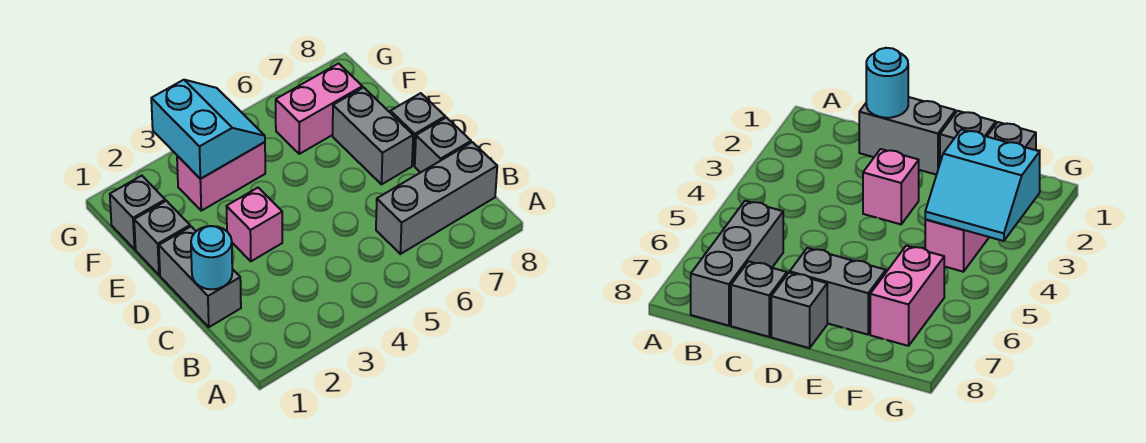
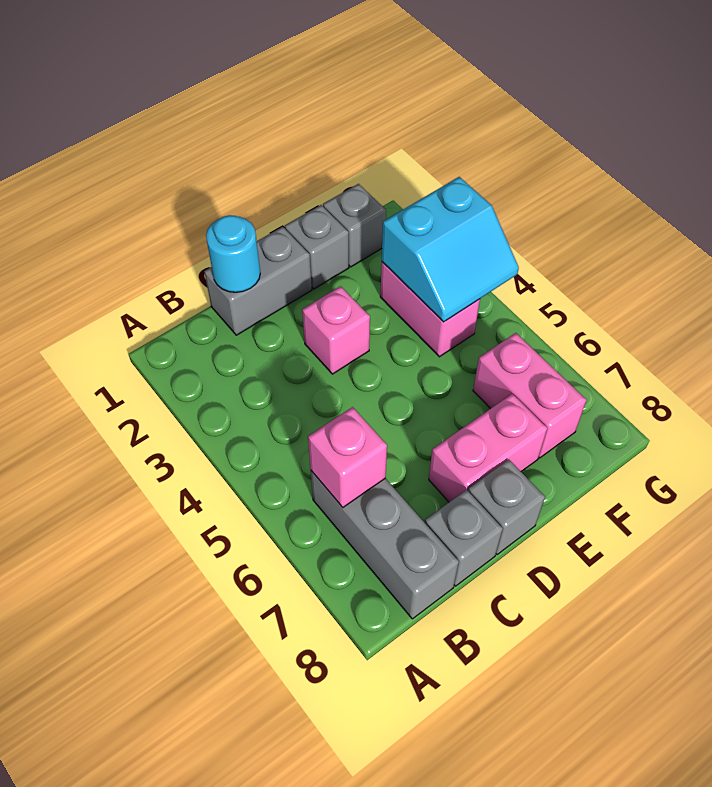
none -> pink 1x1 brick [308,407,387,507]
grey 1x2 brick [333,88,413,184] -> pink 1x2 brick [429,394,547,502]

